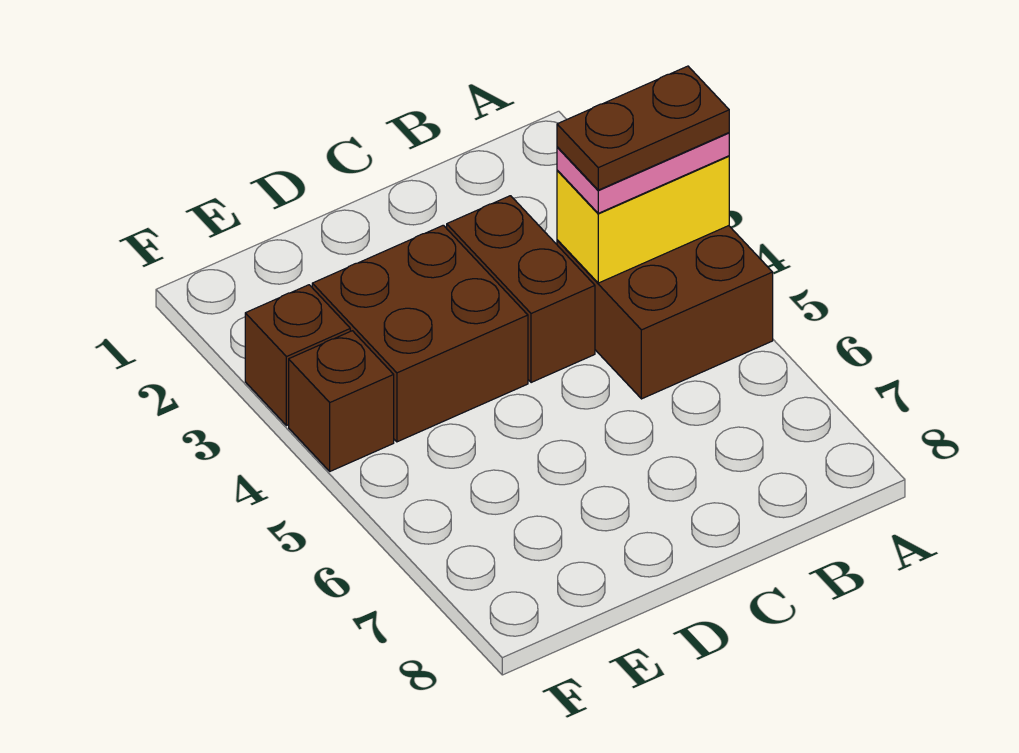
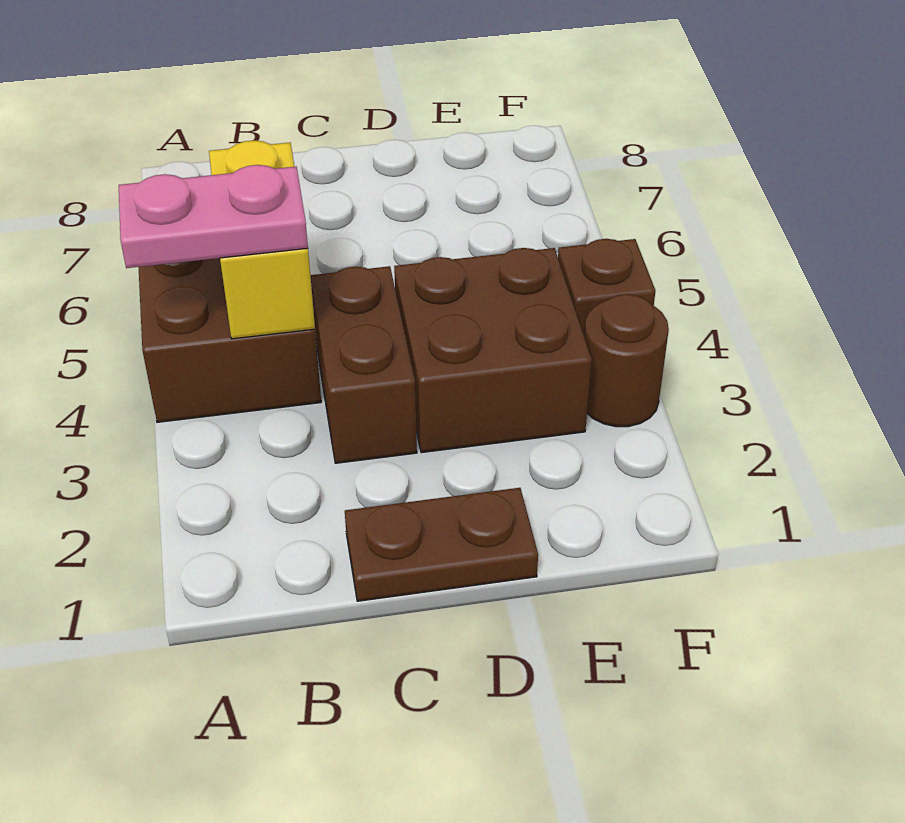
yellow 1x2 brick [557,156,729,283] -> yellow 1x2 brick turned to [209,140,315,339]
brown 1x2 plate [557,66,729,190] -> brown 1x2 plate moved to [345,488,538,601]
brown 1x1 brick [245,285,350,426] -> brown 1x1 round brick [584,294,669,427]

